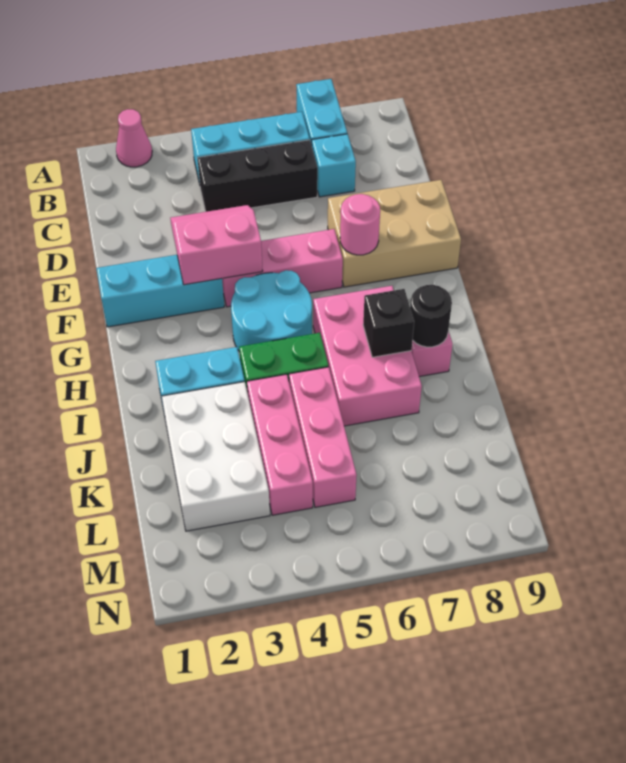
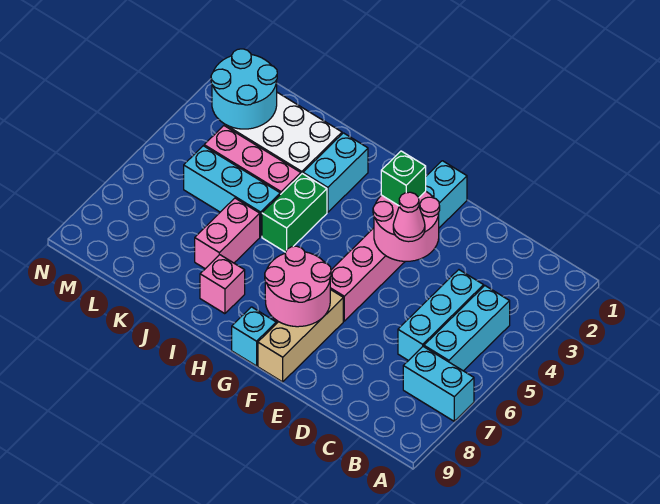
pink 1x1 cone [116,109,152,167] -> pink 1x1 cone moved to [393,192,425,242]
black 1x3 brick [197,140,318,212] -> cyan 1x3 brick [398,270,484,361]
cyan 1x1 brick [312,134,356,197] -> cyan 1x1 brick moved to [232,307,276,366]
pink 2x2 slope [170,205,263,285] -> pink 2x2 round brick [373,191,440,261]
tan 2x3 brick [328,180,461,287] -> tan 1x3 brick [258,290,343,382]
none -> green 1x1 brick [381,151,426,206]
pink 1x1 round brick [340,194,380,255] -> pink 2x2 round brick [265,246,331,327]
cyan 2x2 round brick [231,270,312,351] -> cyan 2x2 round brick moved to [211,49,277,129]
pink 2x3 brick [313,286,422,426] -> pink 1x2 brick [195,198,260,269]
black 1x1 brick [363,289,414,357] -> none
black 1x1 round brick [410,285,452,347] -> none
pink 1x3 brick [289,367,357,507] -> cyan 1x3 brick [184,146,280,237]

